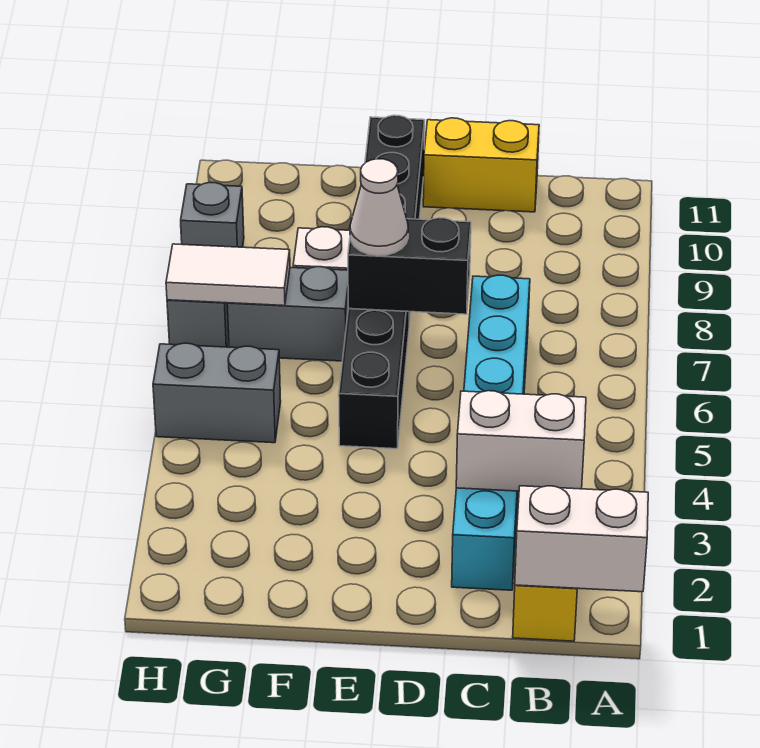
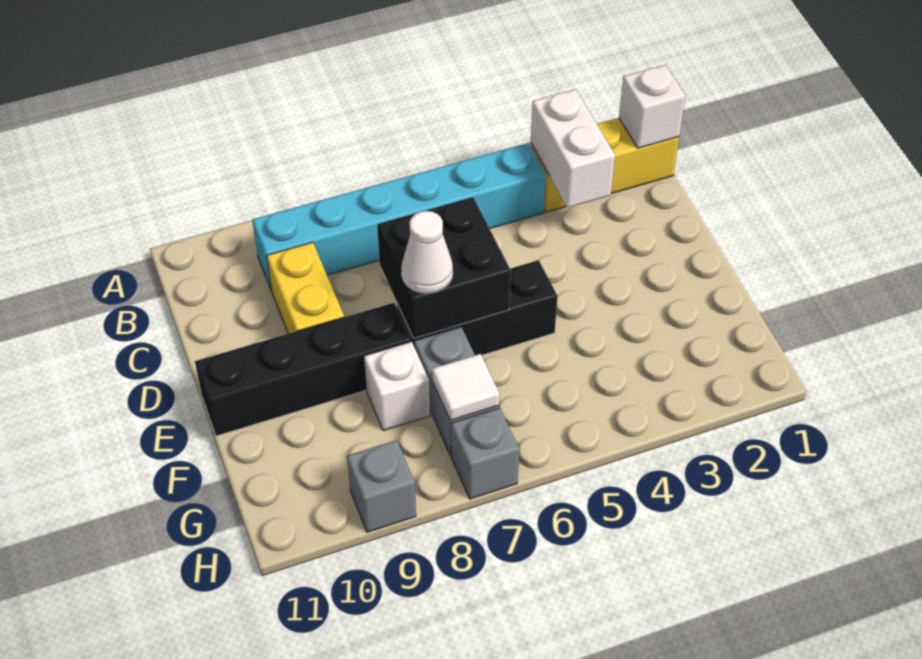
white 1x2 brick [515,486,648,592] -> white 1x1 brick [619,65,685,148]
cyan 1x6 brick [452,275,530,590] -> cyan 1x6 brick moved to [252,143,546,291]
yellow 1x2 brick [423,118,539,212] -> yellow 1x2 brick moved to [267,242,344,334]
black 1x2 brick [348,218,471,314] -> black 2x2 brick [377,197,511,338]
grey 1x2 brick [153,343,281,443] -> none
white 1x2 tile [166,244,290,306] -> white 1x1 tile [432,354,499,421]

